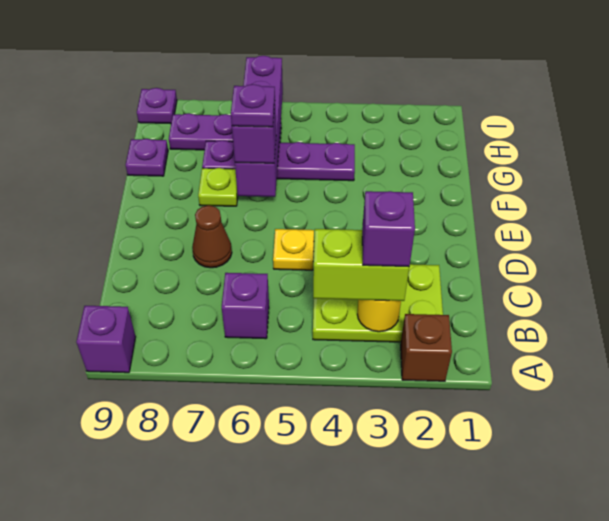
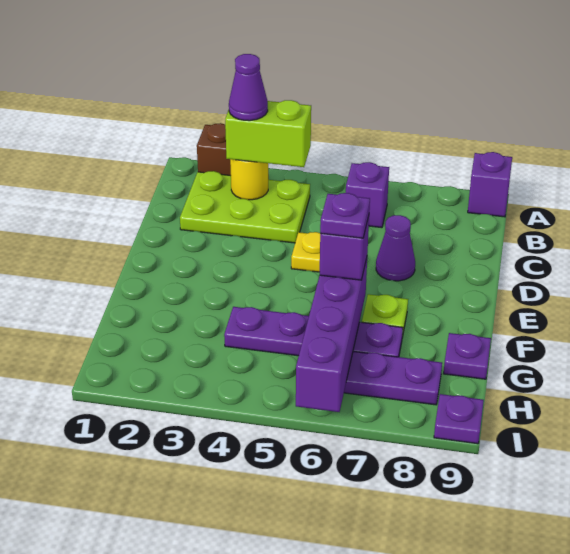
purple 1x1 brick [362,191,415,267] -> purple 1x1 cone [229,54,268,121]
brown 1x1 cone [192,205,232,268] -> purple 1x1 cone [376,215,415,281]

